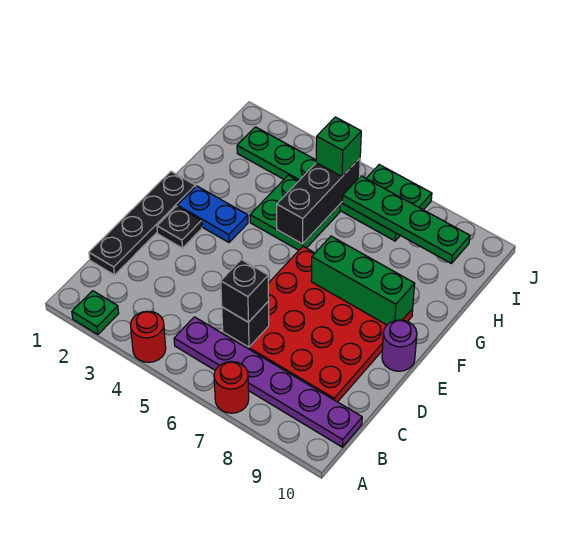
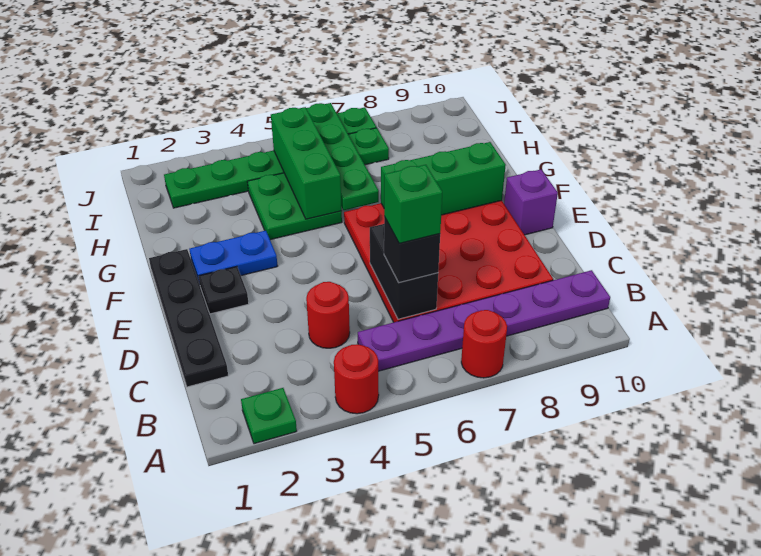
none -> red 1x1 round brick [306,282,350,348]
black 1x1 brick [222,301,269,347] -> black 1x2 brick [369,224,438,319]
purple 1x1 round brick [382,320,417,371] -> purple 1x1 brick [504,170,558,235]
black 1x3 brick [277,158,360,244] -> green 1x3 brick [271,107,342,219]
green 1x1 brick [316,117,361,177] -> green 1x1 brick moved to [384,165,442,243]
green 1x4 plate [343,176,470,264] -> green 1x4 plate turned to [306,103,379,210]

